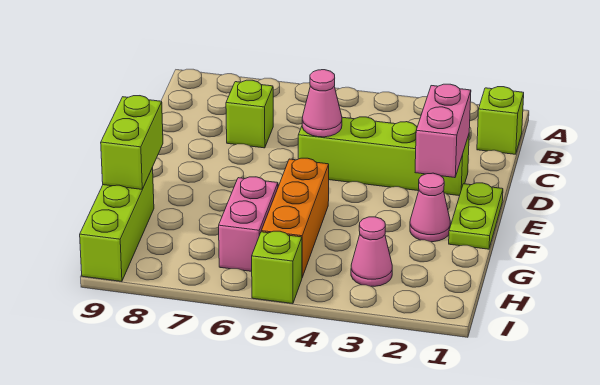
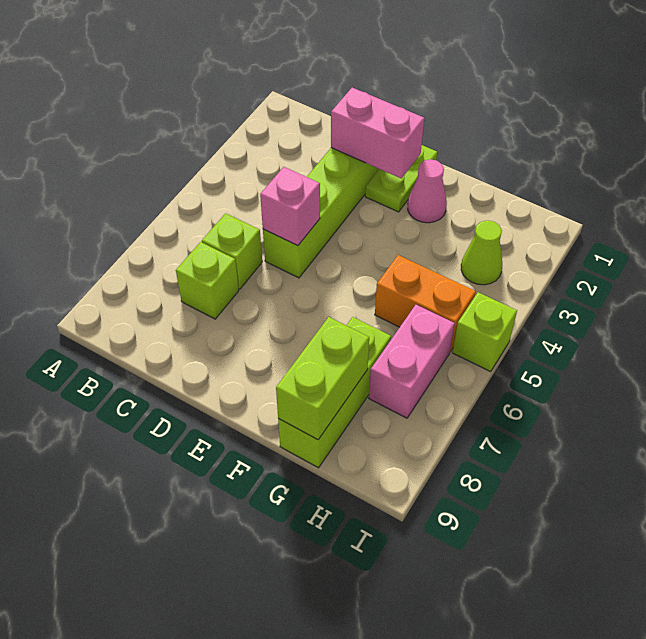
lime 1x1 brick [477,87,524,154] -> lime 1x1 brick moved to [202,213,262,289]
pink 1x1 cone [302,70,342,137] -> pink 1x1 brick [260,167,320,246]
lime 1x2 plate [449,183,503,249] -> lime 1x2 plate turned to [365,145,437,212]
orange 1x3 brick [261,158,329,277] -> orange 1x2 brick [375,255,476,352]
lime 1x2 brick [101,96,163,189] -> lime 1x2 brick turned to [276,317,369,440]
pink 1x2 brick [219,177,278,271] -> pink 1x2 brick turned to [369,305,455,418]
lime 1x3 brick [80,168,154,281] -> lime 1x3 brick turned to [278,317,391,468]
pink 1x1 cone [351,217,392,286] -> lime 1x1 cone [461,220,502,285]

